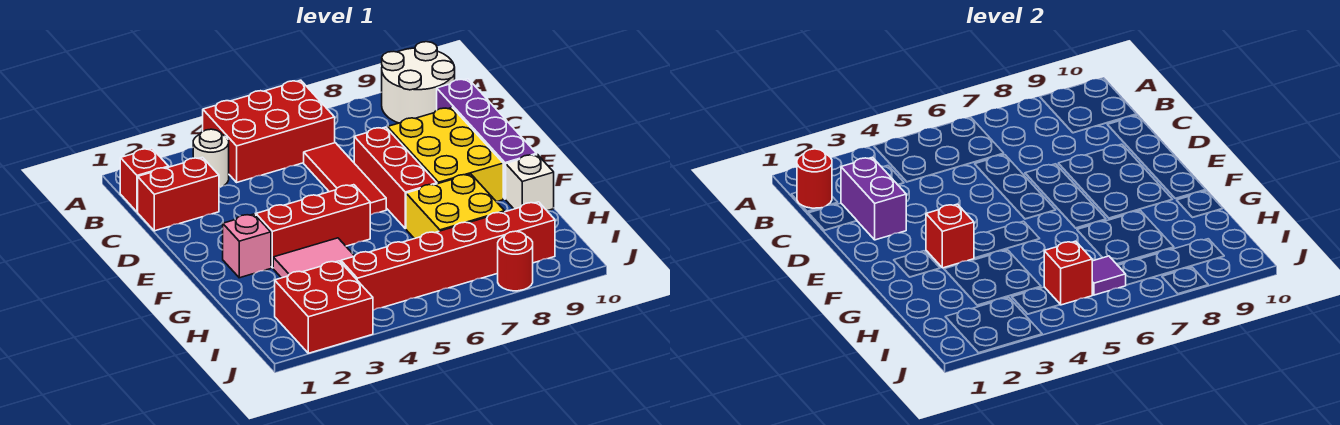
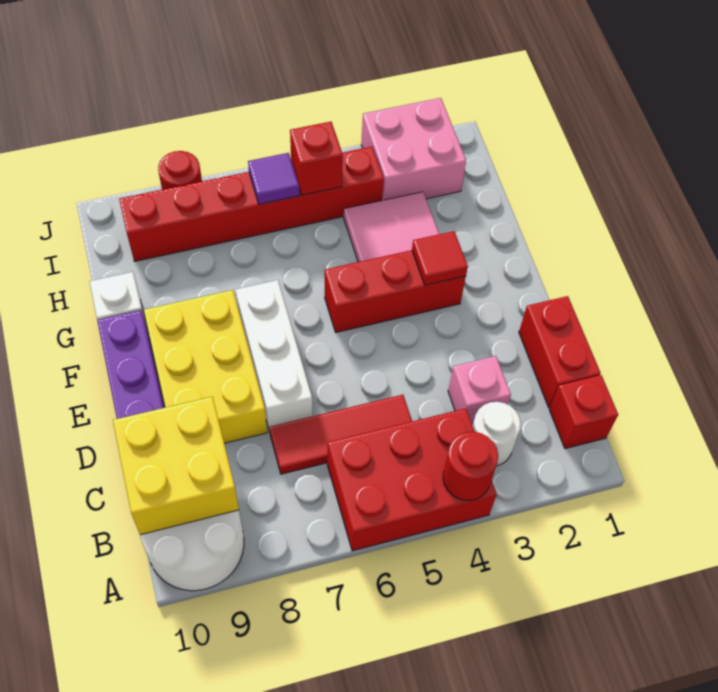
red 1x1 round brick [797,149,832,208] -> red 1x1 round brick moved to [443,432,498,501]
red 1x2 brick [138,157,219,231] -> red 1x2 brick turned to [519,296,601,408]
purple 1x2 brick [841,157,906,240] -> none
red 1x3 tile [304,143,386,215] -> red 1x3 tile turned to [269,395,412,474]
red 1x3 brick [354,127,437,229] -> white 1x3 brick [235,280,313,432]
pink 1x1 brick [223,214,271,278] -> pink 1x1 brick moved to [448,356,511,426]
red 1x1 brick [926,204,974,268] -> red 1x1 tile [412,231,468,285]
yellow 2x2 brick [406,174,505,239] -> yellow 2x2 brick moved to [113,397,239,535]
red 2x2 brick [275,261,373,353] -> pink 2x2 brick [361,98,466,200]

